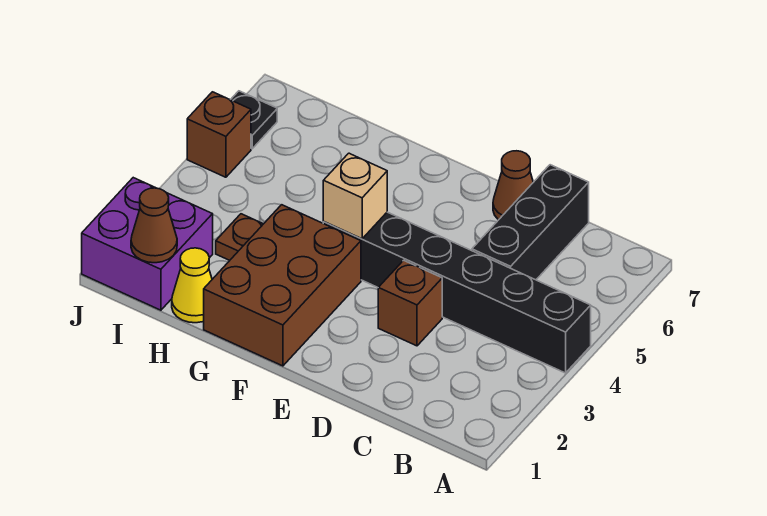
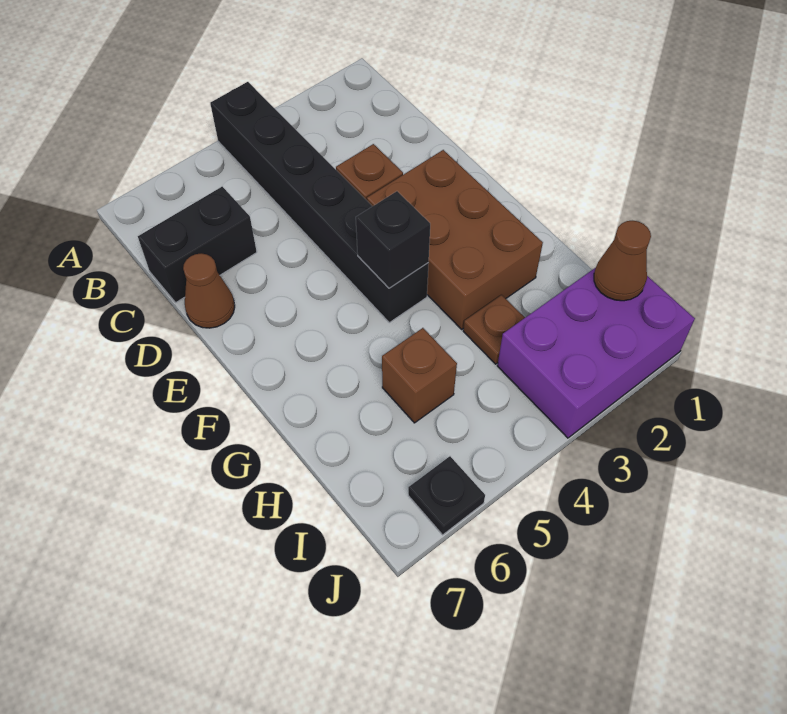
black 1x3 brick [472,165,589,280] -> black 1x2 brick [138,187,257,303]
brown 2x3 brick [204,205,361,366] -> brown 2x3 brick turned to [367,150,543,329]
tan 1x1 brick [323,153,387,239] -> black 1x1 brick [356,191,430,288]
yellow 1x1 cone [172,248,212,323] -> none
purple 2x2 brick [82,178,213,310] -> purple 2x3 brick [497,268,695,438]
brown 1x1 brick [187,92,251,177] -> brown 1x1 brick moved to [382,328,457,423]

